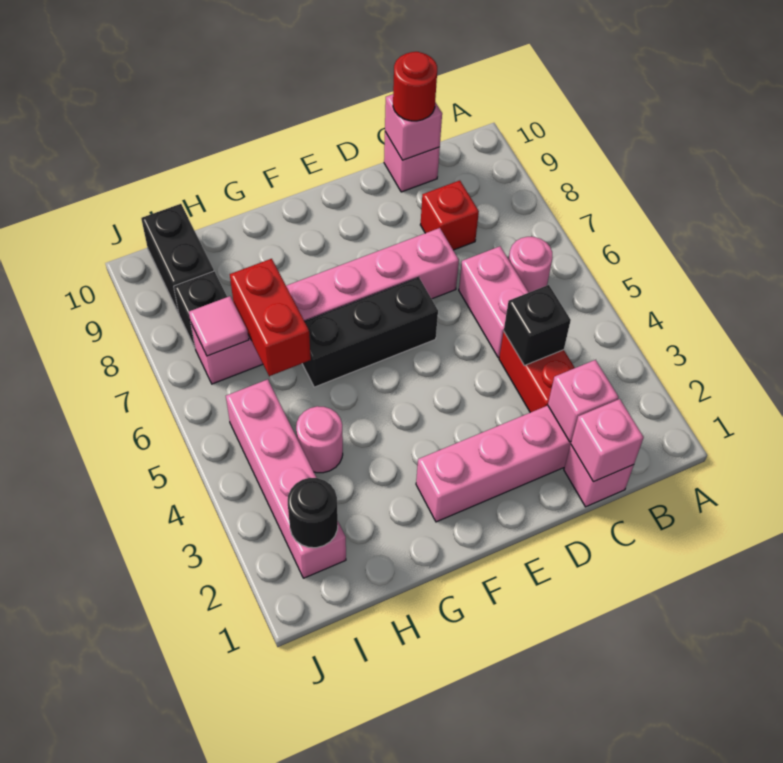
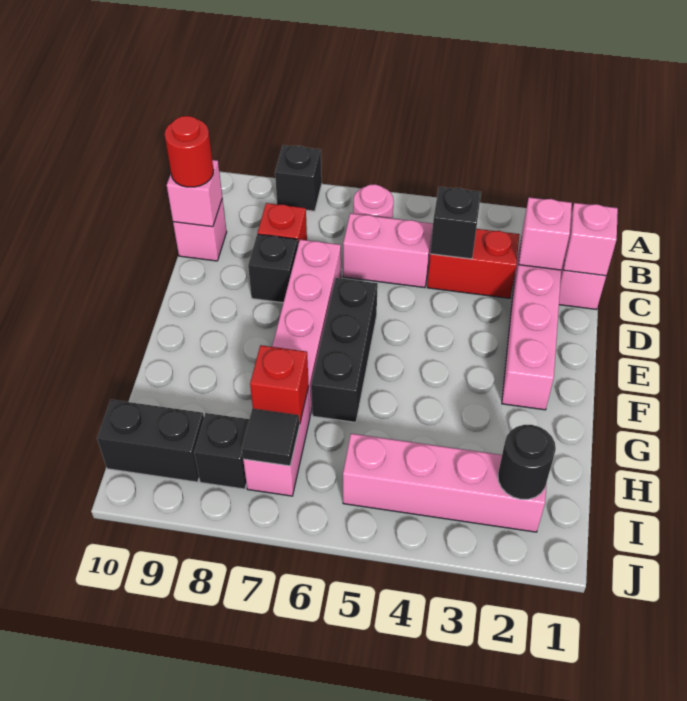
none -> black 1x1 brick [275,145,322,211]
none -> black 1x1 brick [248,234,298,303]
pink 1x1 round brick [296,406,343,473] -> none
red 1x2 brick [230,259,311,376] -> red 1x1 brick [250,345,309,424]
pink 1x1 tile [189,296,249,356] -> black 1x1 tile [242,409,300,466]

